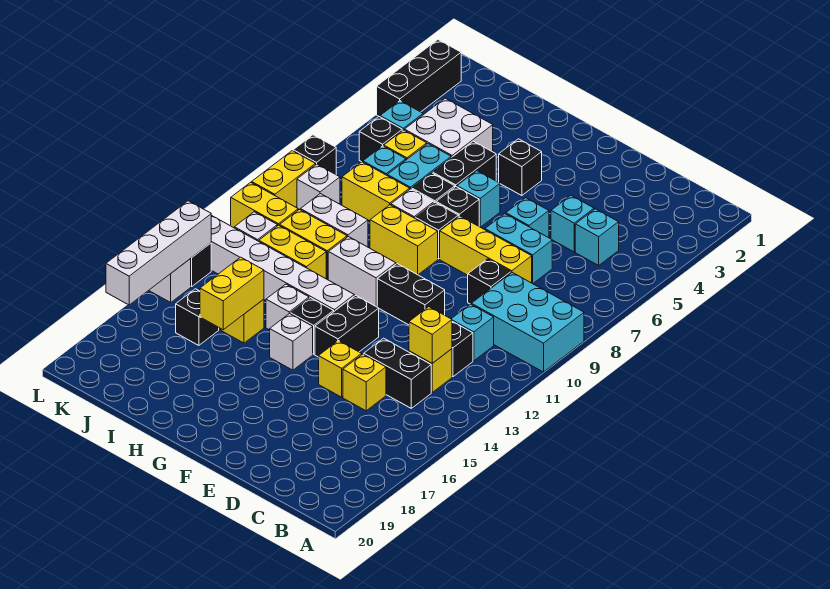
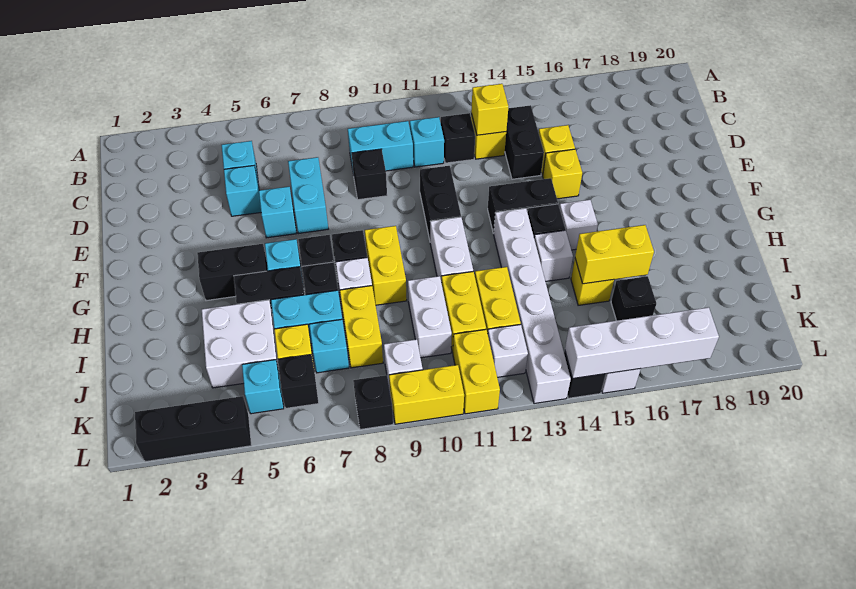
cyan 2x3 brick [471,273,584,372] -> cyan 1x2 brick [348,121,413,171]
yellow 1x3 brick [440,216,532,283] -> none
black 1x1 brick [499,139,542,196] -> black 1x2 brick [197,244,268,301]

